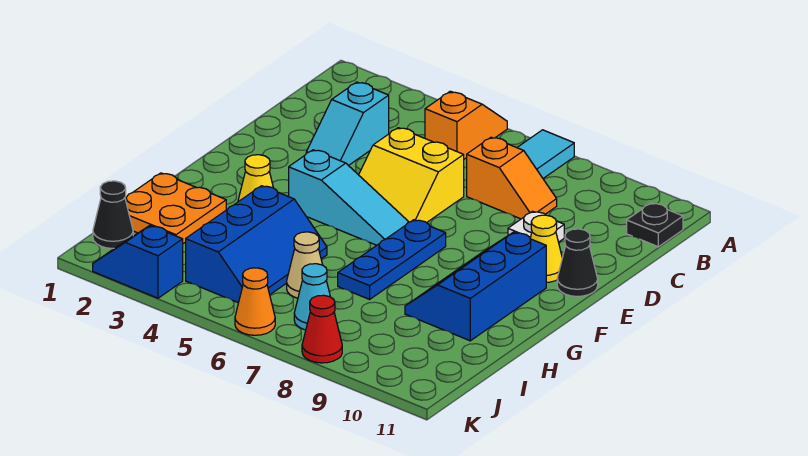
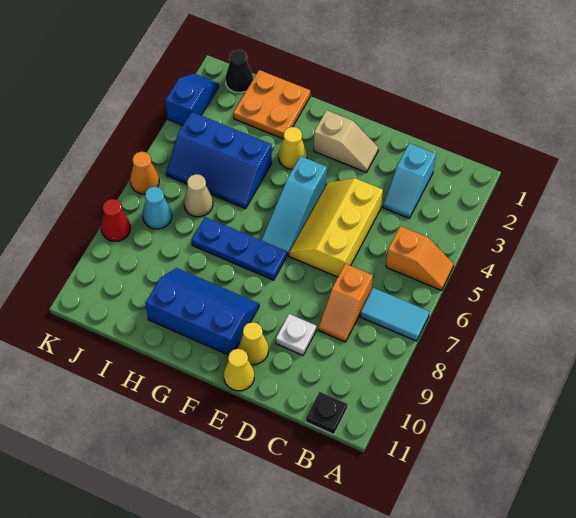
cyan 1x2 slope [306,82,389,166] -> cyan 1x2 slope turned to [383,143,436,218]
yellow 2x2 slope [359,128,464,223] -> yellow 2x3 slope [289,178,383,277]
none -> tan 1x2 slope [314,110,379,173]
black 1x1 cone [557,229,598,296] -> yellow 1x1 cone [224,349,254,391]

